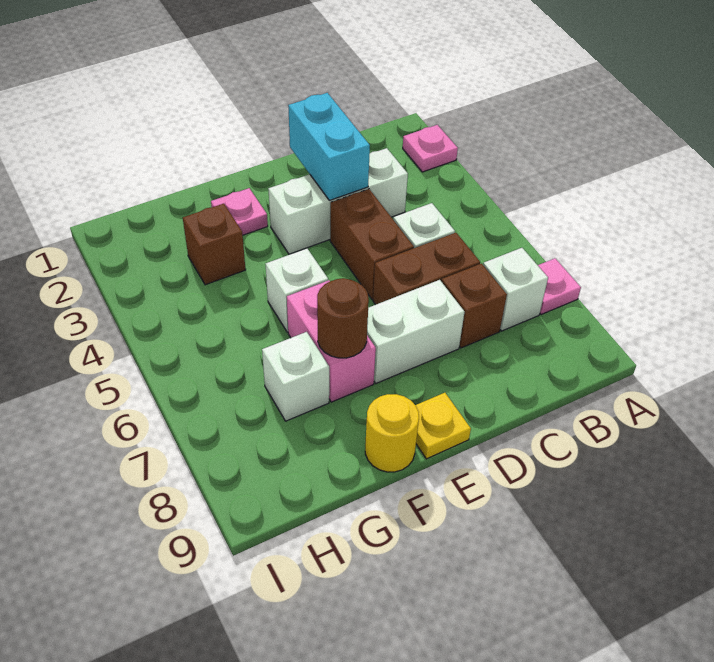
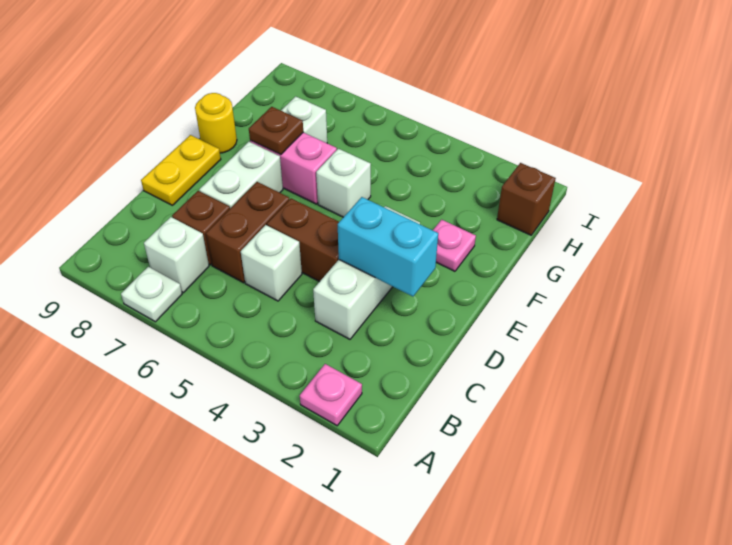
pink 1x1 plate [538,258,581,315] -> white 1x1 plate [121,267,182,322]
yellow 1x1 plate [416,393,471,459] -> yellow 1x2 plate [141,135,221,205]
brown 1x1 round brick [317,278,369,358] -> brown 1x1 plate [249,107,303,155]
brown 1x1 brick [183,204,246,285] -> brown 1x1 brick moved to [497,163,556,235]

